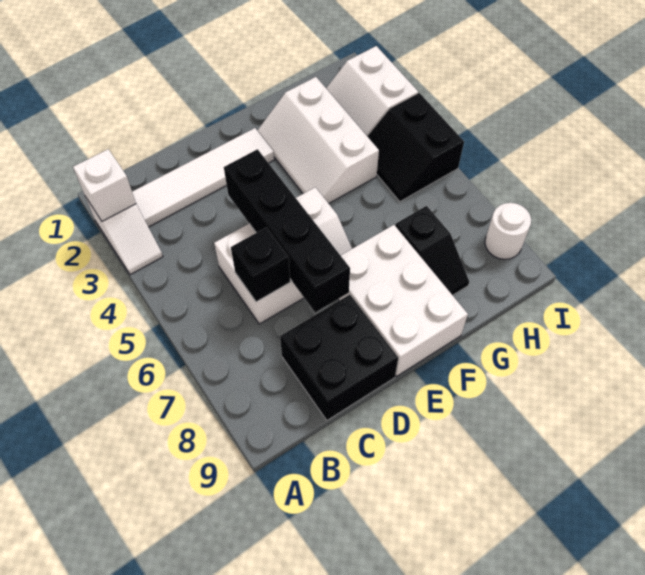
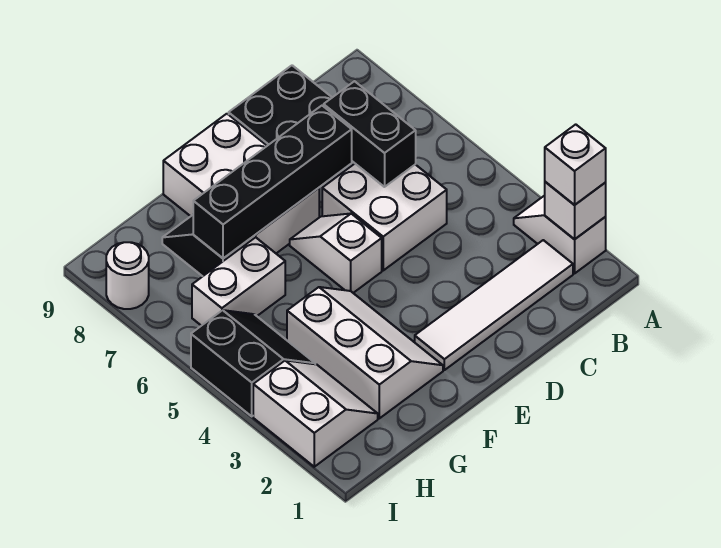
none -> white 1x1 brick [545,124,606,205]
black 1x1 brick [231,228,290,302] -> black 1x2 brick [324,81,416,187]
black 1x4 brick [224,149,350,312] -> black 1x4 brick turned to [193,106,352,258]
none -> white 1x2 brick [192,237,285,326]

